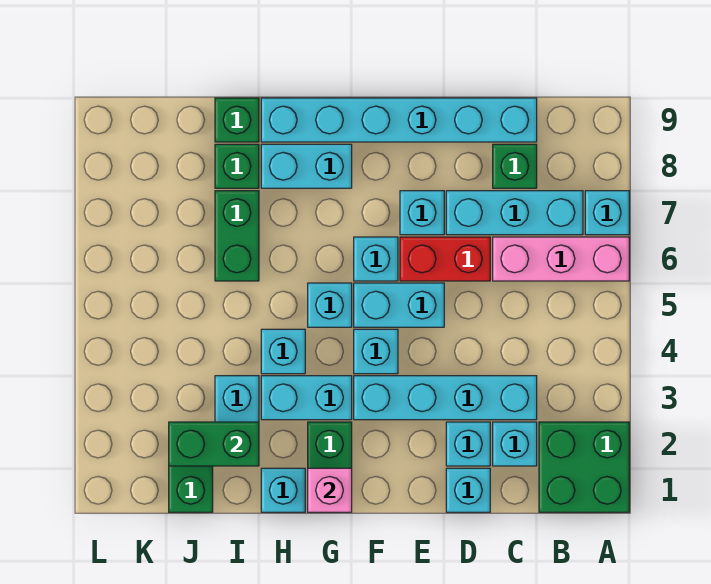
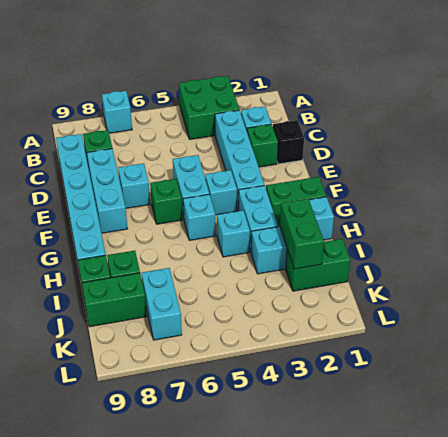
green 2x2 brick [539,422,629,512] -> green 2x2 brick moved to [179,76,239,139]
pink 1x3 brick [493,237,629,281] -> none
cyan 1x3 brick [446,191,583,235] -> cyan 1x3 brick moved to [87,149,127,233]
cyan 1x1 brick [446,468,490,512] -> black 1x1 brick [273,120,304,164]
cyan 1x1 brick [446,422,490,466] -> green 1x1 brick [247,124,278,167]
red 1x2 brick [400,237,490,281] -> none
cyan 1x1 brick [354,237,398,281] -> green 1x1 brick [150,179,182,224]
pink 1x1 brick [308,468,352,512] -> none
cyan 1x2 brick [261,144,352,188] -> cyan 1x2 brick moved to [142,268,182,340]
green 1x2 brick [215,191,259,281] -> green 1x2 brick moved to [82,273,147,327]

